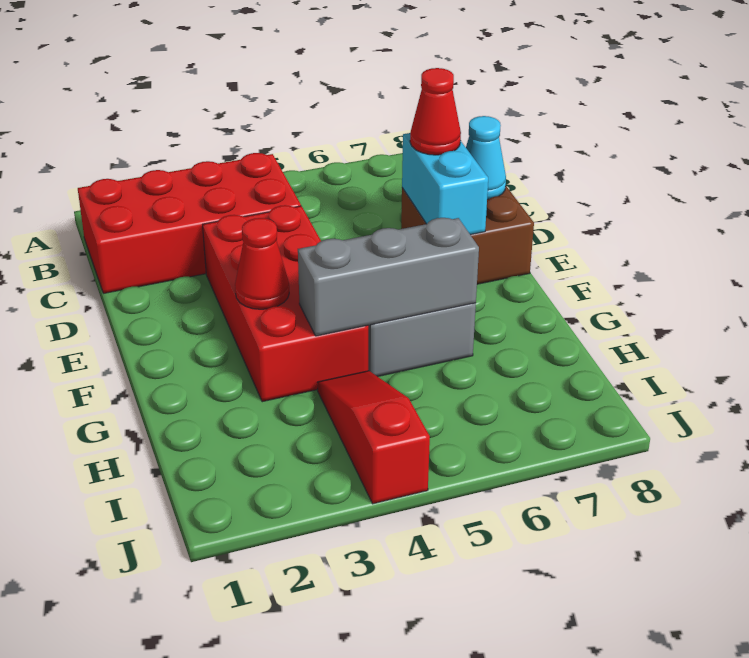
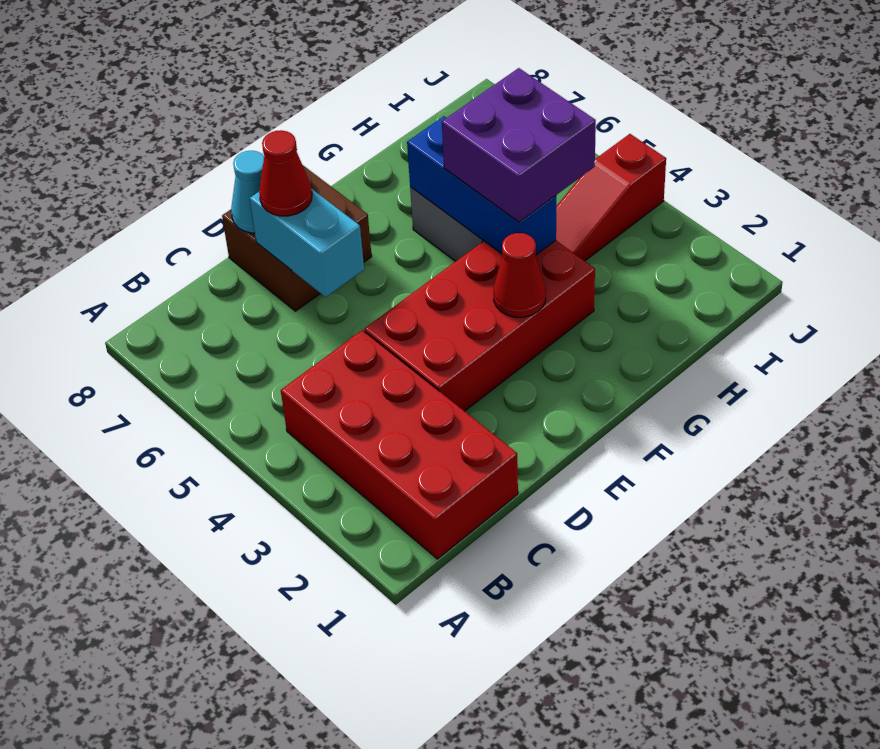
cyan 1x2 brick [402,133,488,235] -> cyan 1x2 brick turned to [250,189,364,297]
grey 1x3 brick [298,218,479,336] -> blue 1x3 brick [407,116,556,255]
none -> purple 2x2 brick [442,68,596,222]

